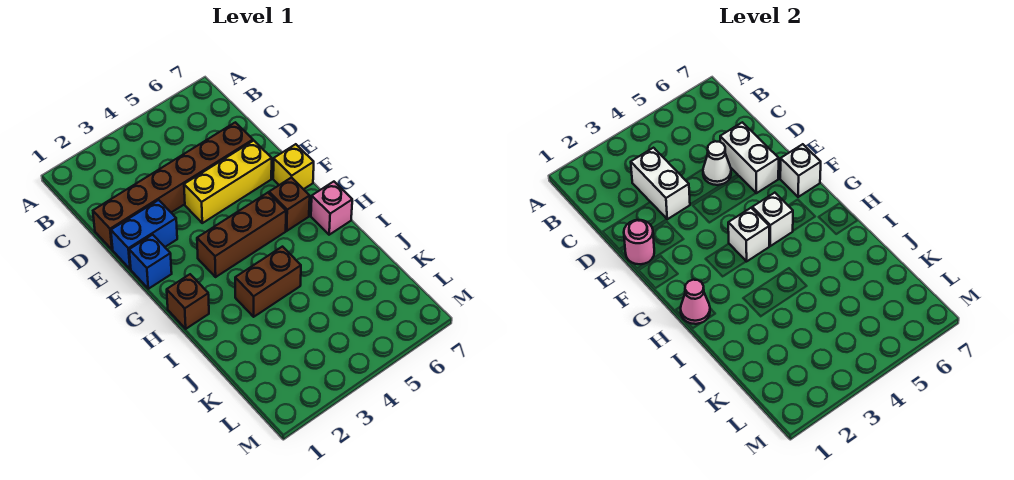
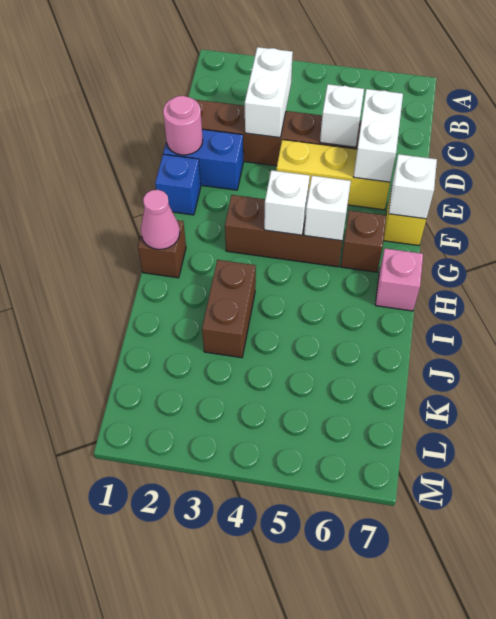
white 1x1 cone [703,141,731,185] -> white 1x1 brick [320,84,364,147]
brown 1x2 brick [235,247,301,317] -> brown 1x2 brick turned to [202,260,256,358]

